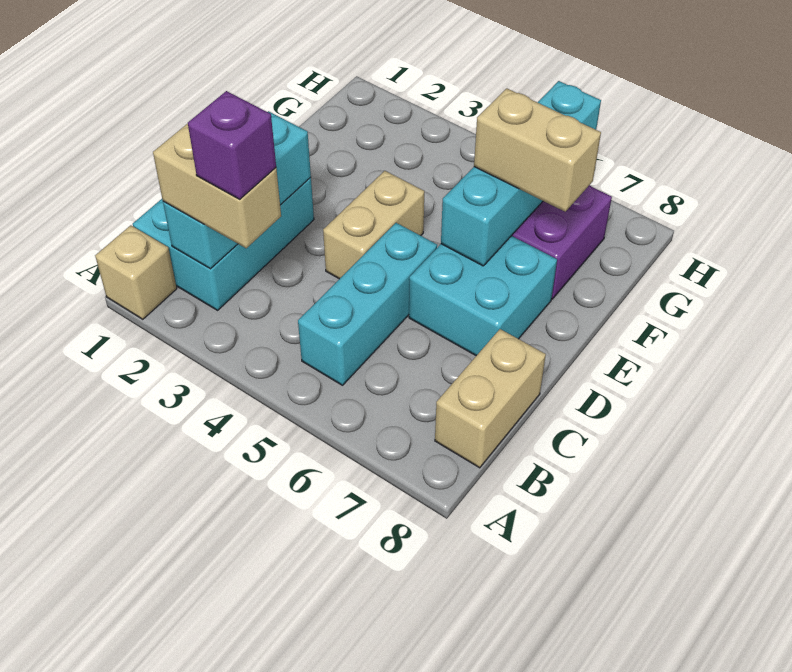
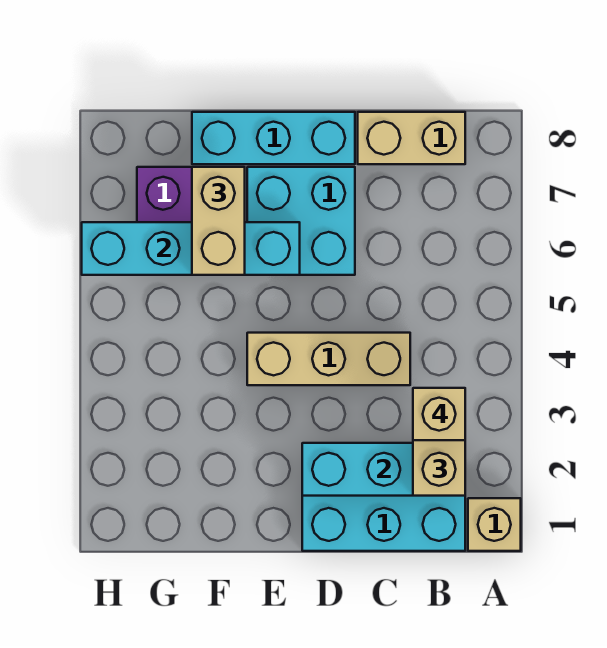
purple 1x1 brick [188,91,276,199] -> tan 1x1 brick [413,388,465,440]
cyan 1x3 brick [298,223,437,385] -> cyan 1x3 brick moved to [192,112,355,164]
tan 1x2 brick [323,171,424,279] -> tan 1x3 brick [247,333,410,385]

